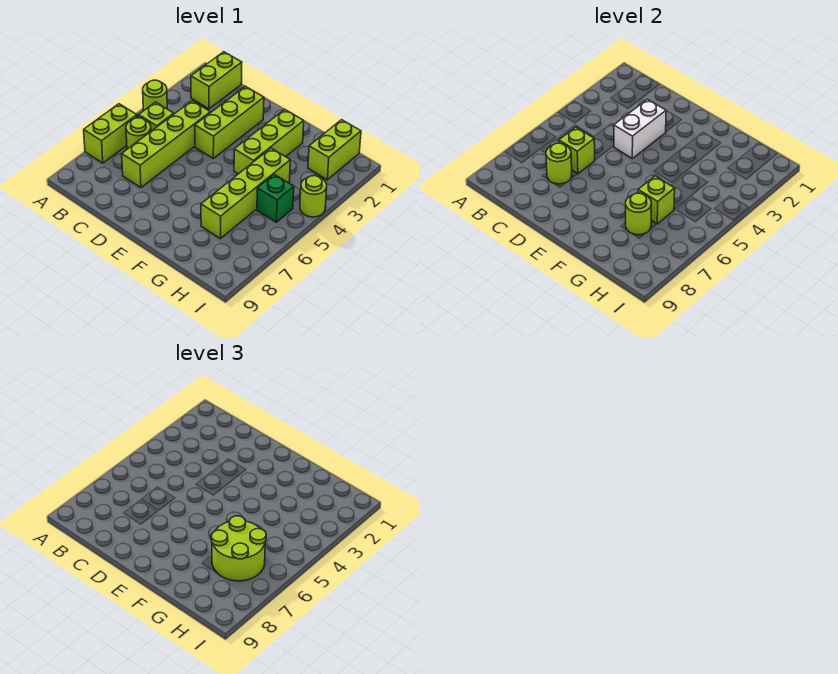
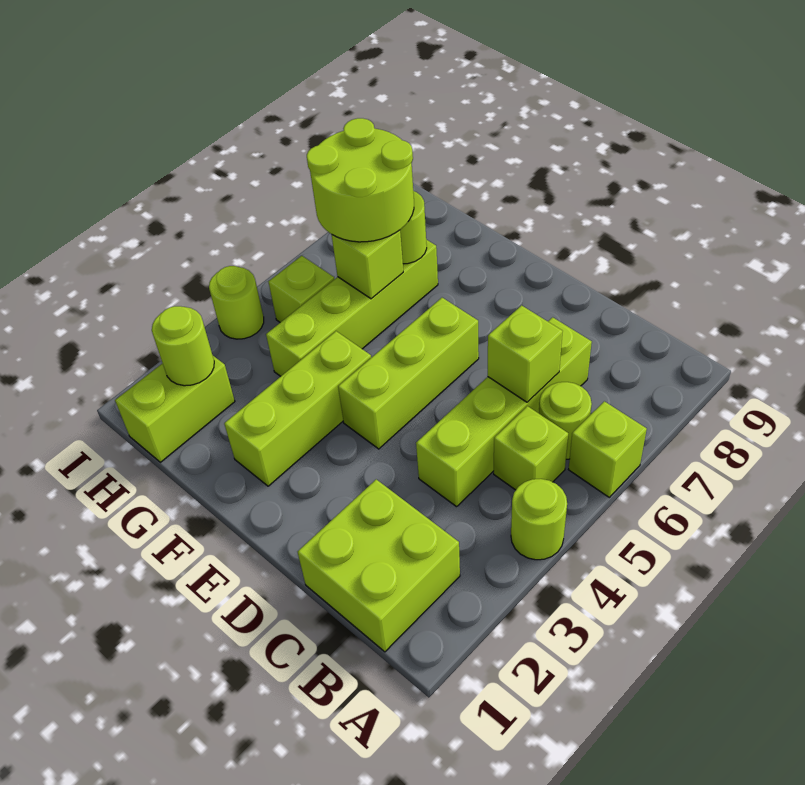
lime 1x2 brick [84,104,137,163] -> lime 1x1 brick [569,401,647,497]
lime 1x2 brick [191,52,242,109] -> lime 2x2 brick [298,479,460,652]
lime 1x1 round brick [546,143,572,184] -> lime 1x1 round brick moved to [152,306,214,386]
lime 1x3 brick [195,86,264,158] -> lime 1x3 brick moved to [338,298,479,449]
white 1x2 brick [614,99,666,158] -> none
green 1x1 brick [257,174,294,222] -> lime 1x1 brick [269,256,334,322]

